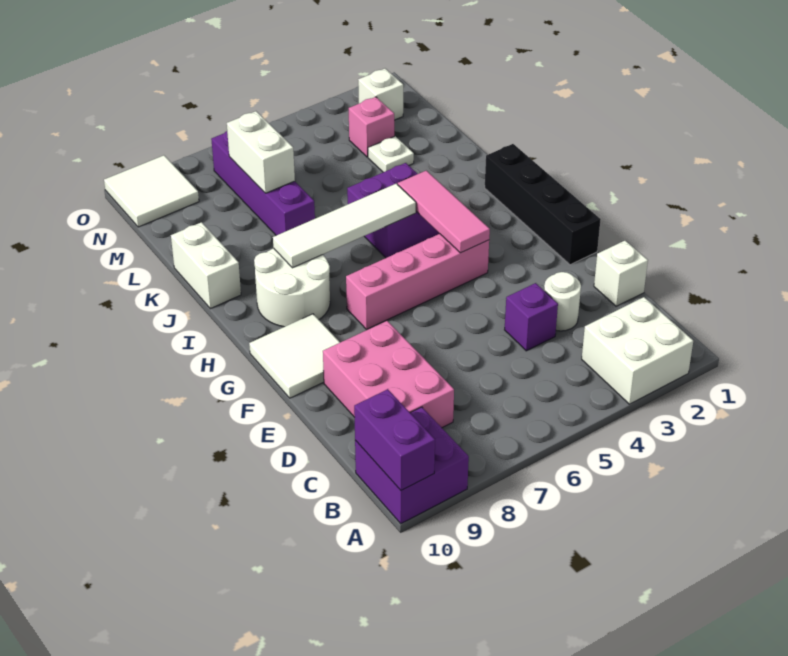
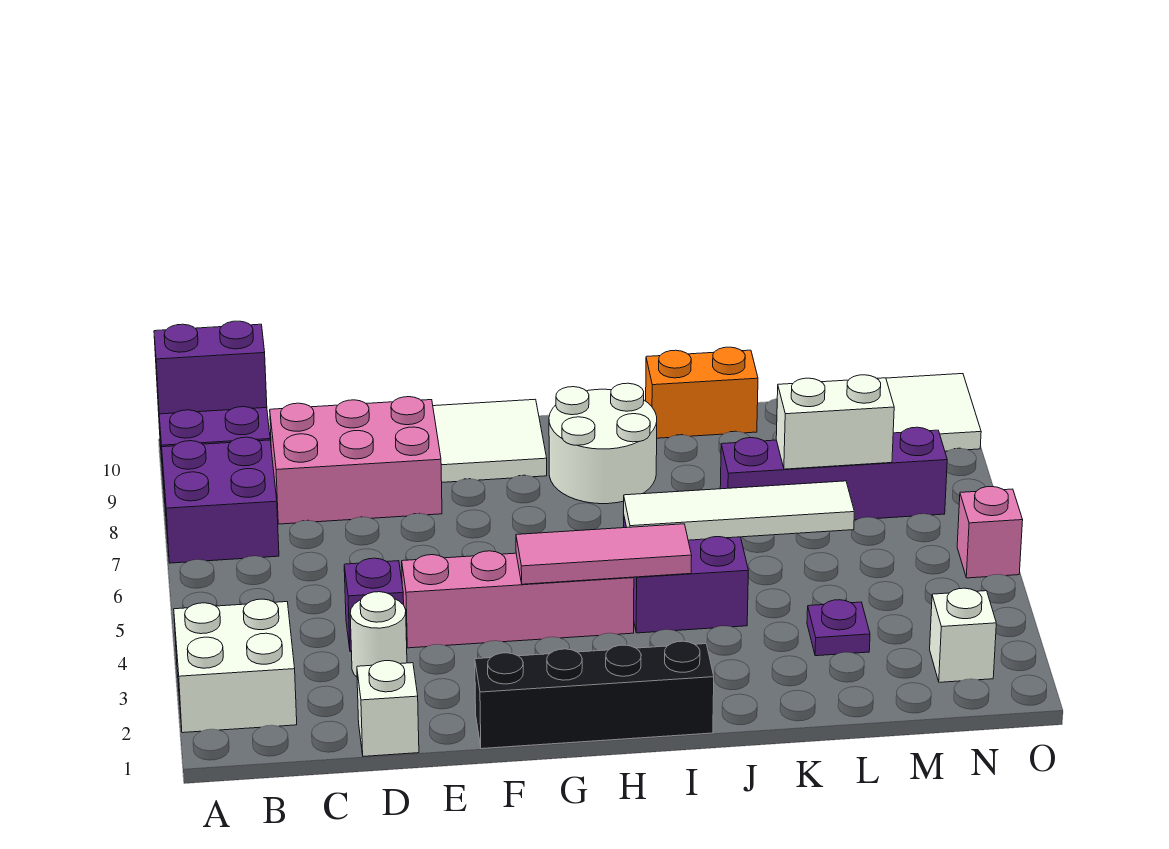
none -> purple 2x2 brick [162,437,279,563]
pink 1x4 brick [346,234,489,329] -> pink 1x4 brick turned to [402,551,634,648]
white 1x4 tile [273,184,416,268] -> white 1x4 tile turned to [623,481,854,540]
white 1x2 brick [171,222,241,309] -> orange 1x2 brick [646,347,758,438]
white 1x1 plate [368,136,414,172] -> purple 1x1 plate [807,600,870,656]
pink 1x1 brick [349,97,394,157] -> pink 1x1 brick moved to [957,487,1023,578]

